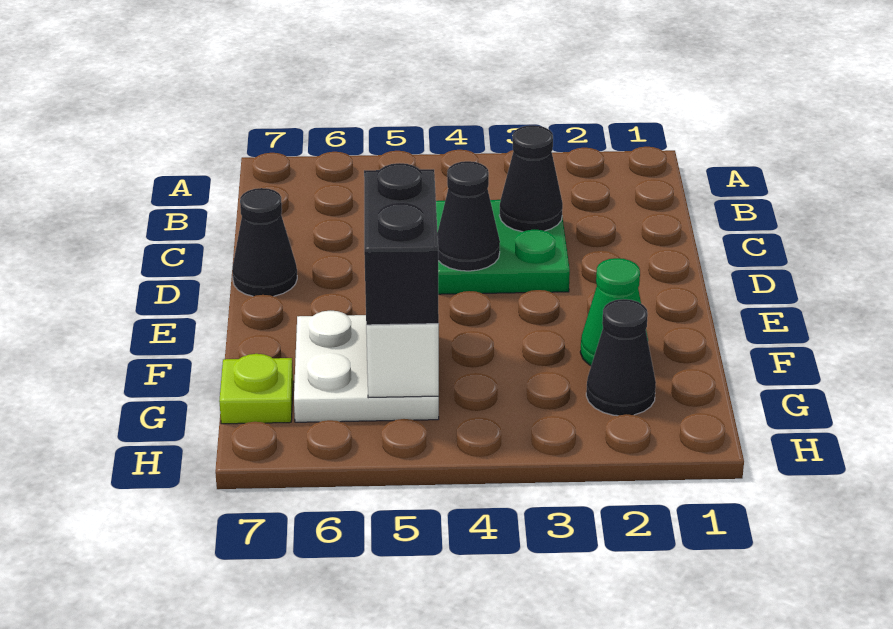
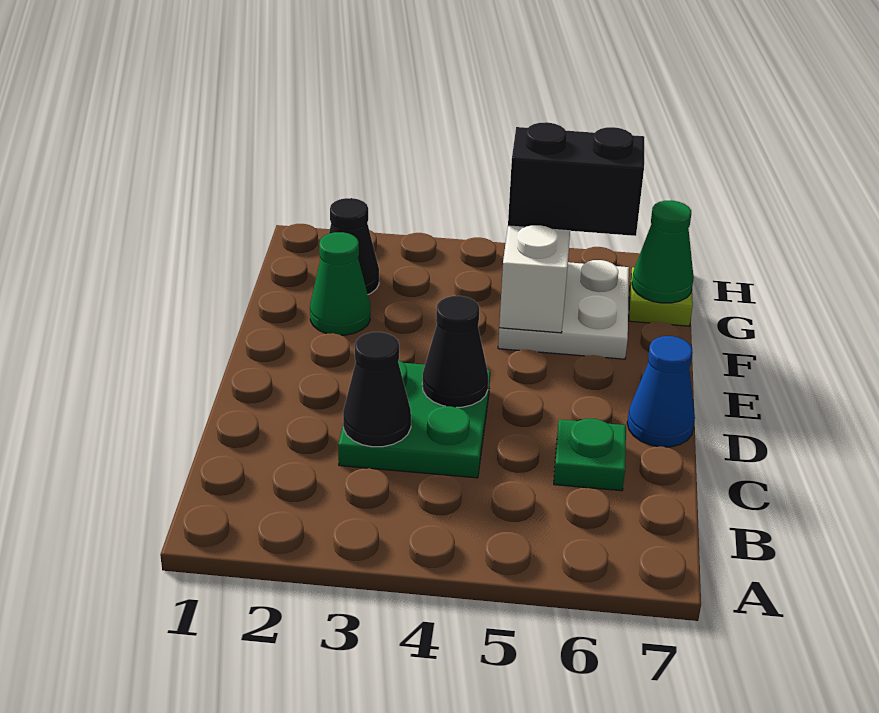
none -> green 1x1 plate [554,419,626,491]
black 1x1 cone [232,188,297,296] -> blue 1x1 cone [627,336,695,447]
black 1x2 brick [364,163,439,325] -> black 1x2 brick turned to [508,122,644,236]
none -> green 1x1 cone [632,200,694,303]

